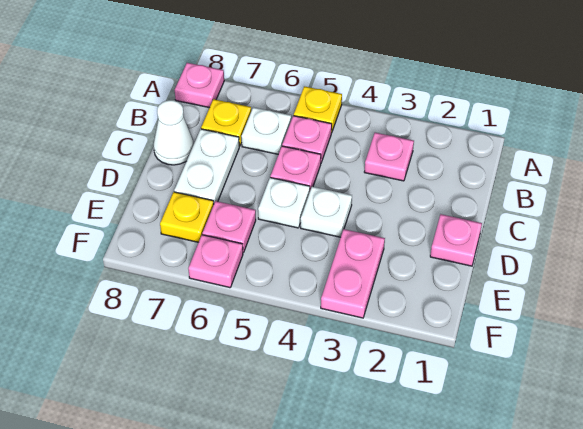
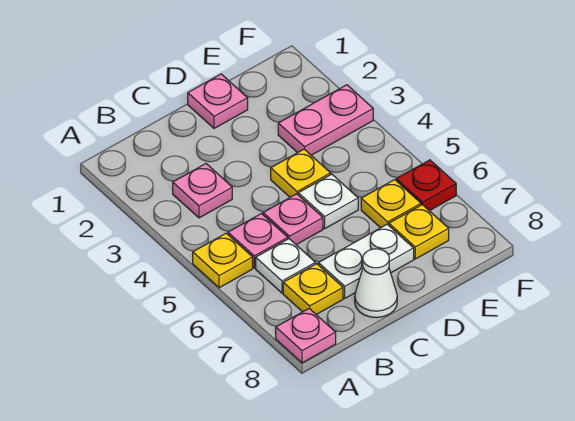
white 1x1 plate [301,187,352,237] -> yellow 1x1 plate [271,149,331,197]
pink 1x1 plate [202,201,256,252] -> yellow 1x1 plate [361,180,421,228]
pink 1x1 plate [188,235,243,288] -> red 1x1 plate [396,160,456,211]

